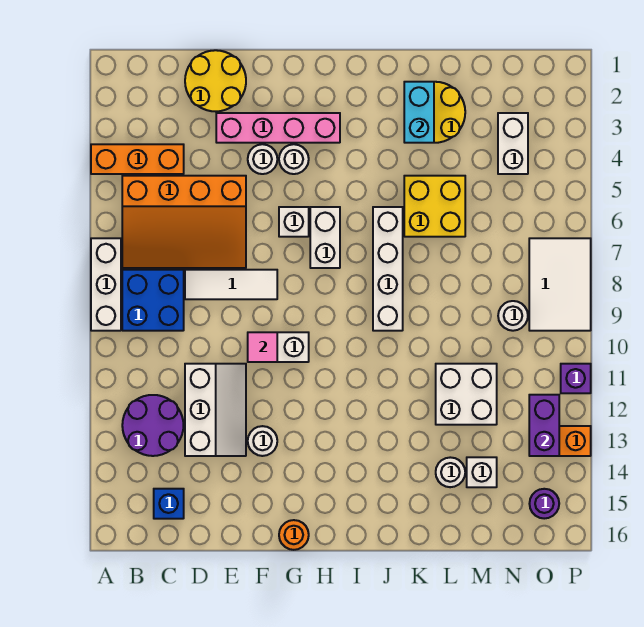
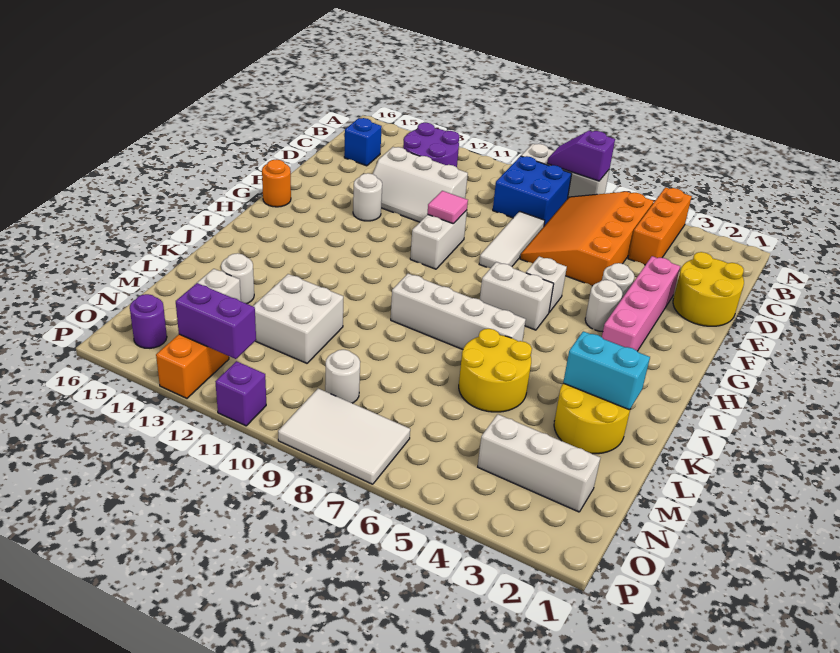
none -> purple 1x2 slope [547,131,615,181]
yellow 2x2 brick [404,176,465,237] -> yellow 2x2 round brick [459,329,532,412]
white 1x2 brick [498,113,528,174] -> white 1x3 brick [478,414,600,512]

